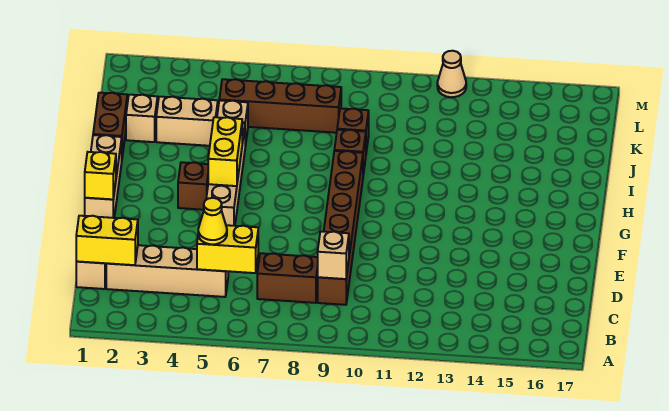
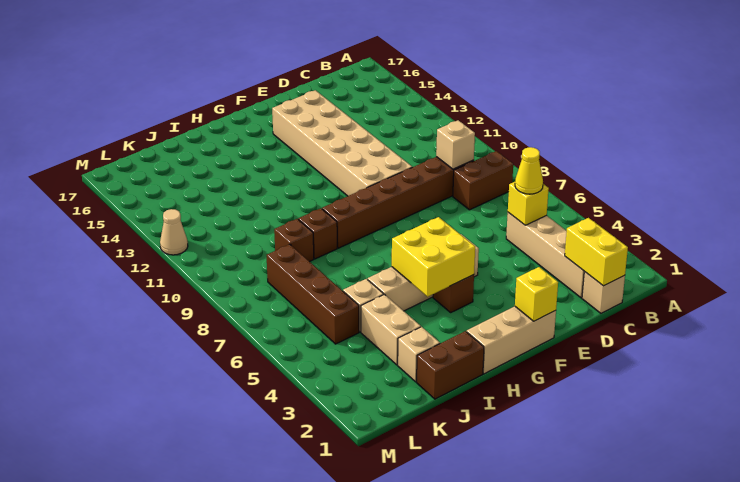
yellow 1x2 brick [197,225,258,273] -> yellow 1x1 brick [508,182,549,225]
brown 1x2 brick [257,253,318,303] -> brown 1x2 brick turned to [453,151,513,210]
none -> tan 2x6 brick [272,90,412,196]
yellow 1x2 brick [208,117,242,186] -> yellow 2x2 brick [392,217,475,297]

